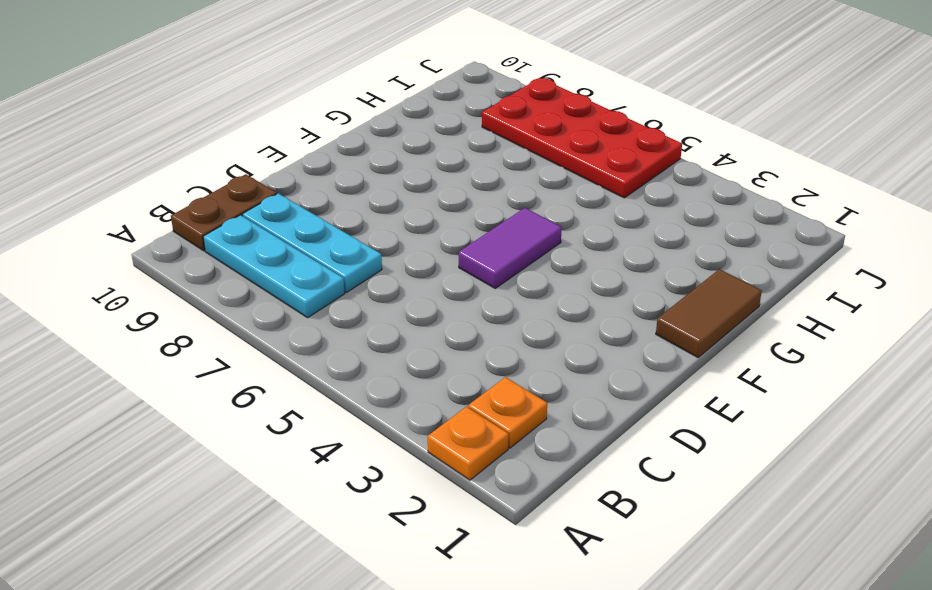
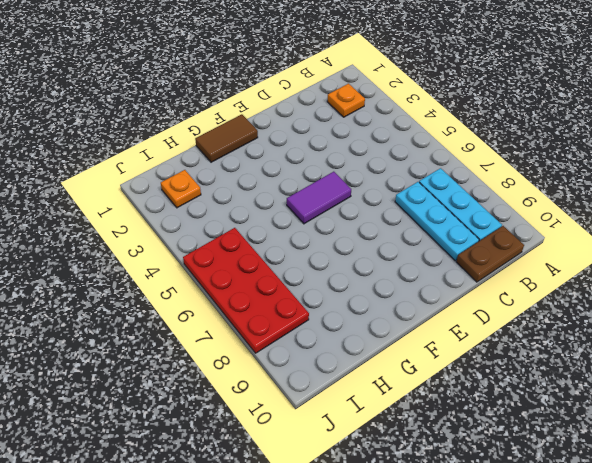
orange 1x1 plate [428,407,509,480] -> orange 1x1 plate moved to [161,170,201,208]

